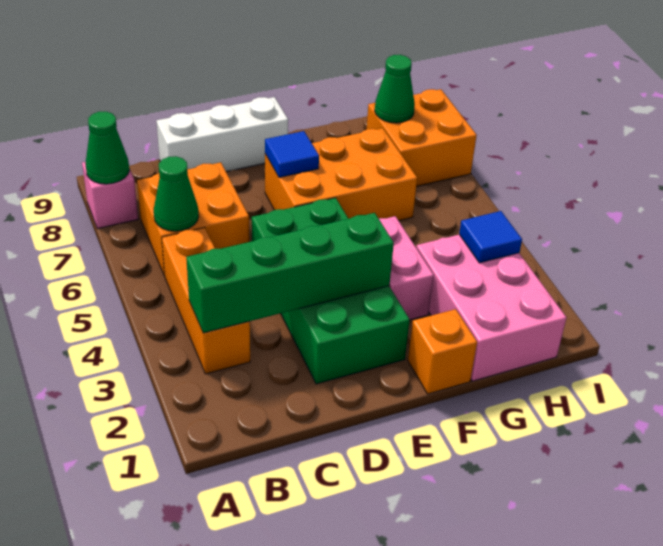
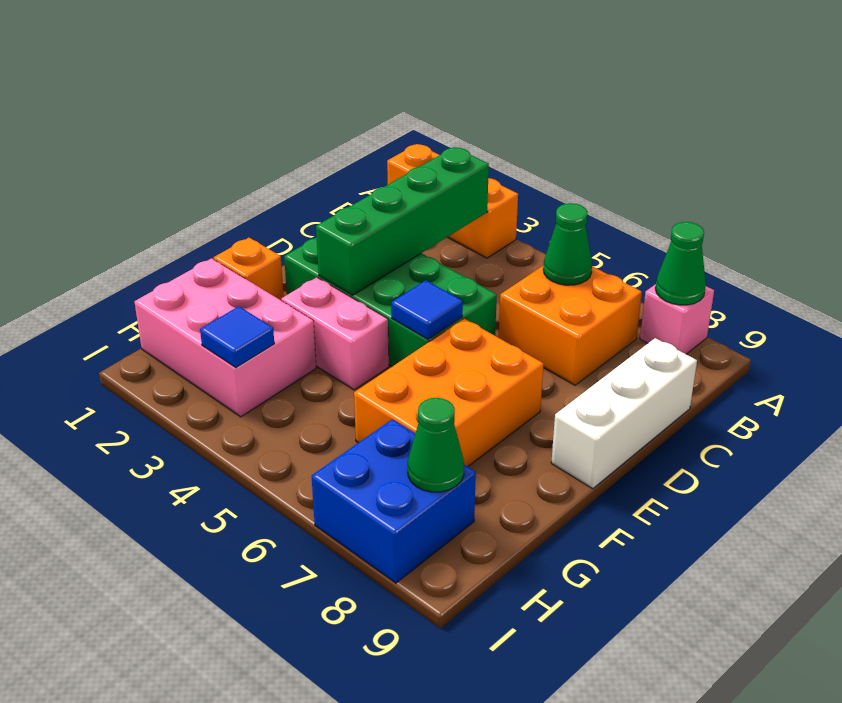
orange 1x3 brick [162,227,250,374] -> orange 1x3 brick moved to [387,144,518,258]
blue 1x1 tile [265,131,319,177] -> blue 1x1 tile moved to [391,280,463,340]
orange 2x2 brick [367,89,477,186] -> blue 2x2 brick [312,419,476,583]

